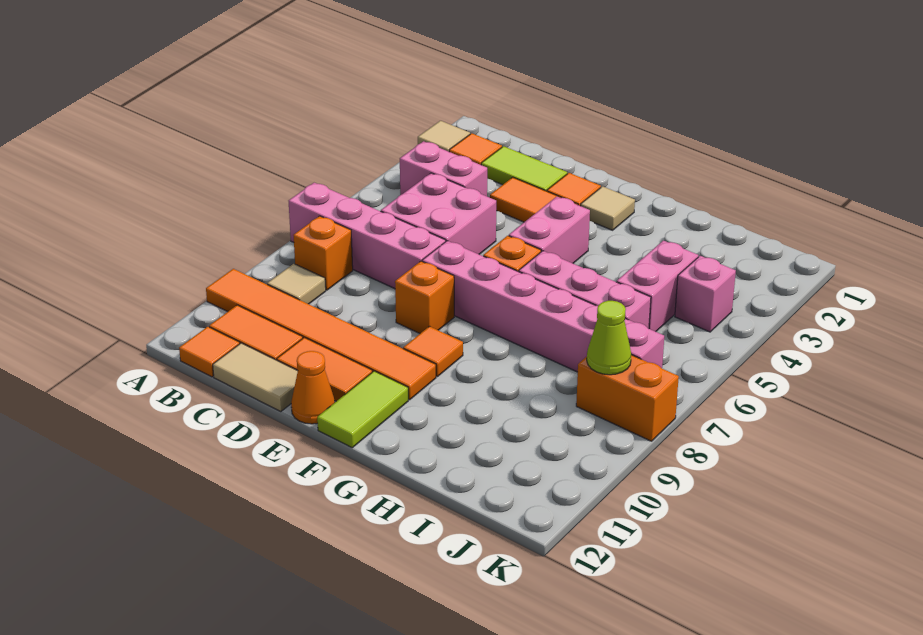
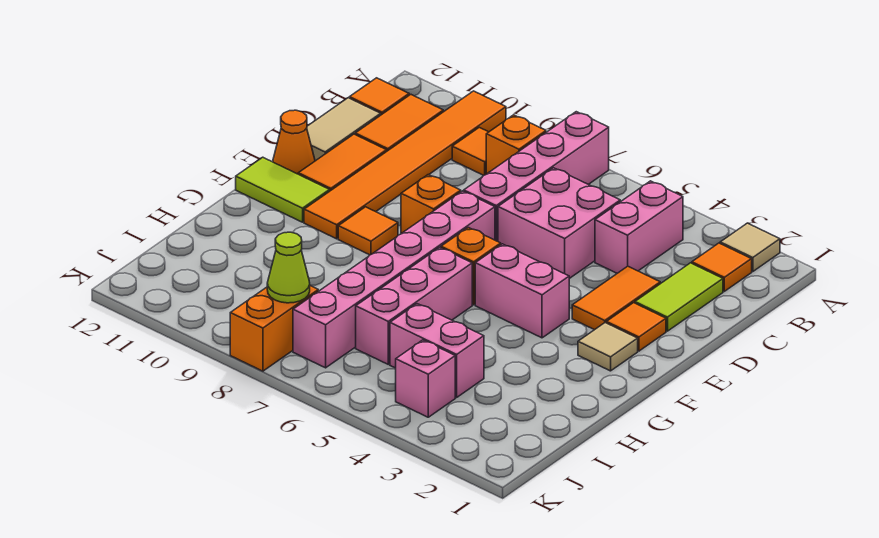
tan 1x1 tile [267,264,326,304] -> orange 1x1 tile [452,127,488,176]

